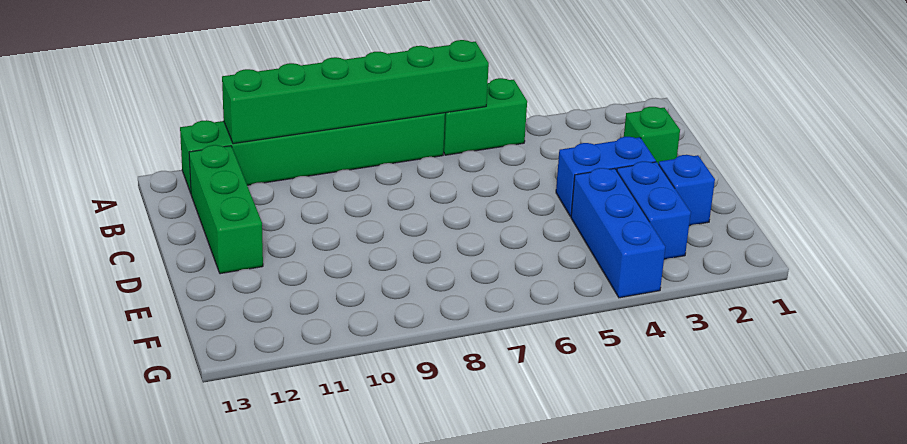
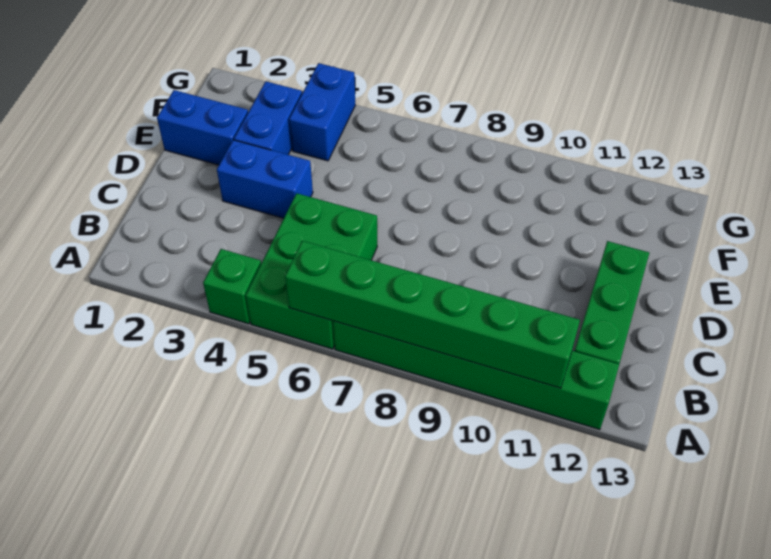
green 1x2 brick [443,78,527,155] -> green 2x3 brick [246,193,377,349]
green 1x1 brick [624,107,680,164] -> green 1x1 brick moved to [203,249,261,324]
blue 1x1 brick [659,155,715,226] -> blue 1x2 brick [157,90,248,165]
blue 1x3 brick [571,168,665,298] -> blue 1x2 brick [289,63,355,161]

